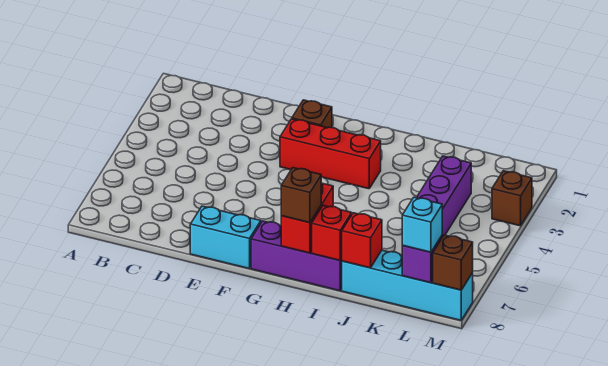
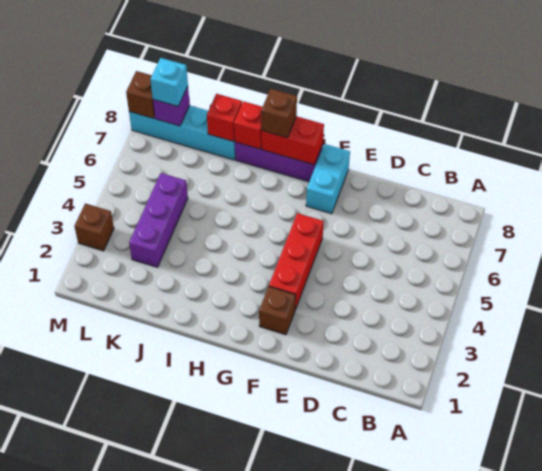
cyan 1x2 brick [190,206,261,269] -> cyan 1x2 brick turned to [306,144,350,214]
red 1x3 brick [280,119,381,189] -> red 1x3 brick turned to [269,213,324,309]
red 1x2 brick [281,183,333,253] -> red 1x2 brick turned to [261,116,324,165]

